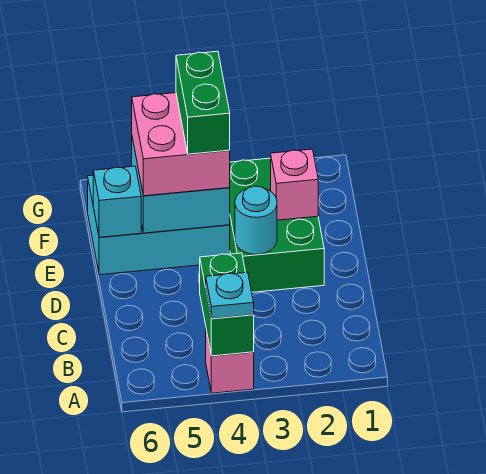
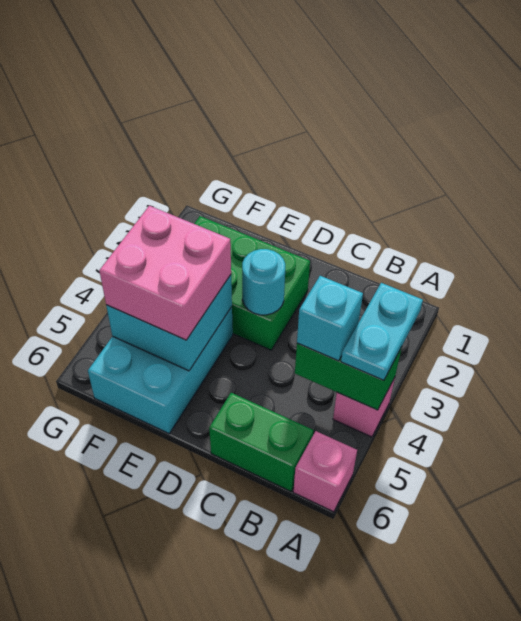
cyan 1x1 plate [206,272,254,319] -> cyan 1x2 plate [341,283,423,380]
pink 1x1 brick [271,149,318,220] -> pink 1x1 brick moved to [293,431,357,512]
green 1x2 brick [176,51,230,154] -> green 1x2 brick moved to [209,393,313,491]
cyan 1x1 brick [93,166,141,237] -> cyan 1x1 brick moved to [297,276,363,361]

